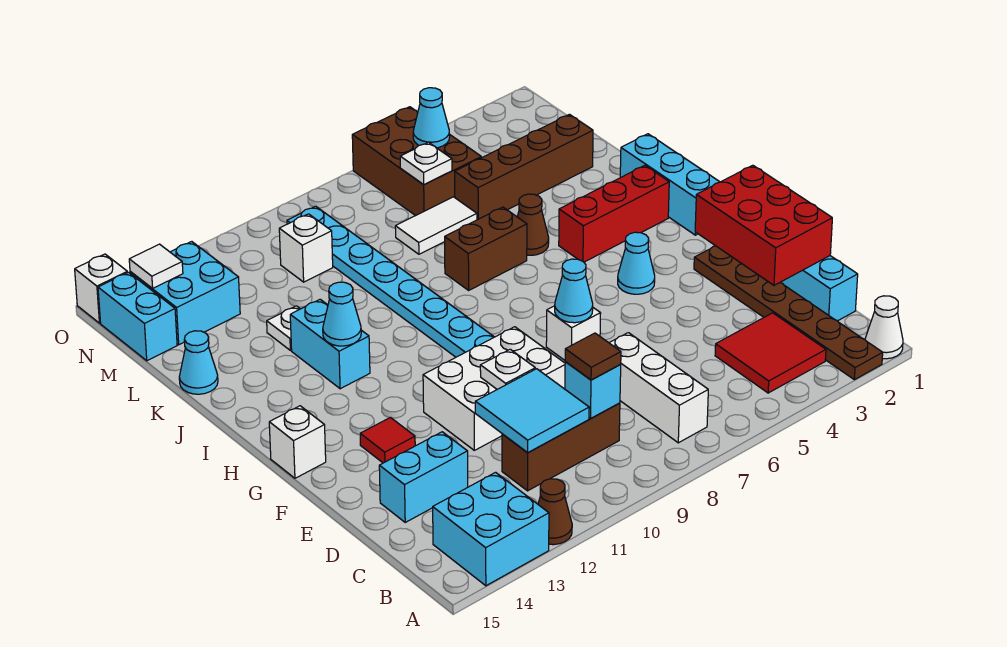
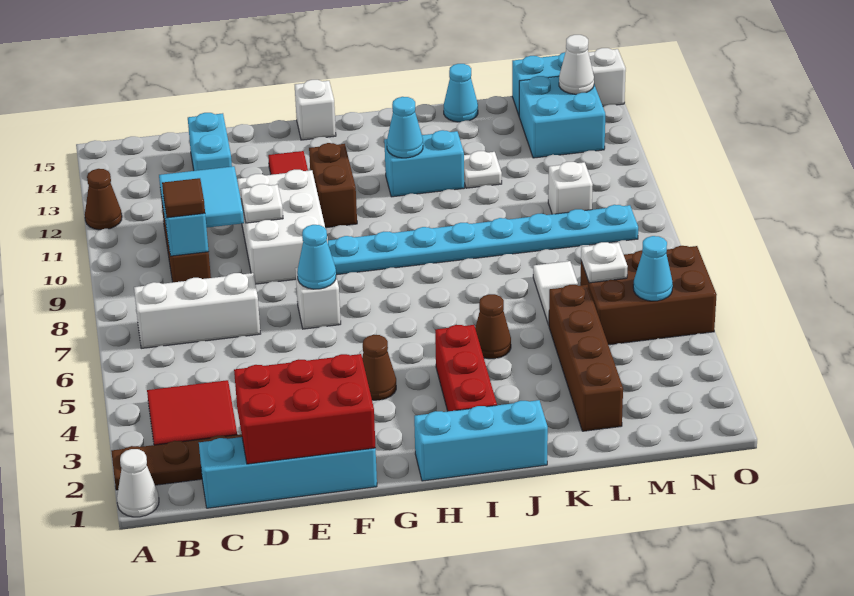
cyan 2x2 brick [433,472,549,586] -> none
cyan 1x1 cone [618,232,655,294] -> brown 1x1 cone [362,335,396,400]
brown 1x2 brick [445,207,527,290] -> brown 1x2 brick moved to [309,143,357,228]
white 1x1 tile [129,244,183,289] -> white 1x1 cone [559,35,594,94]

